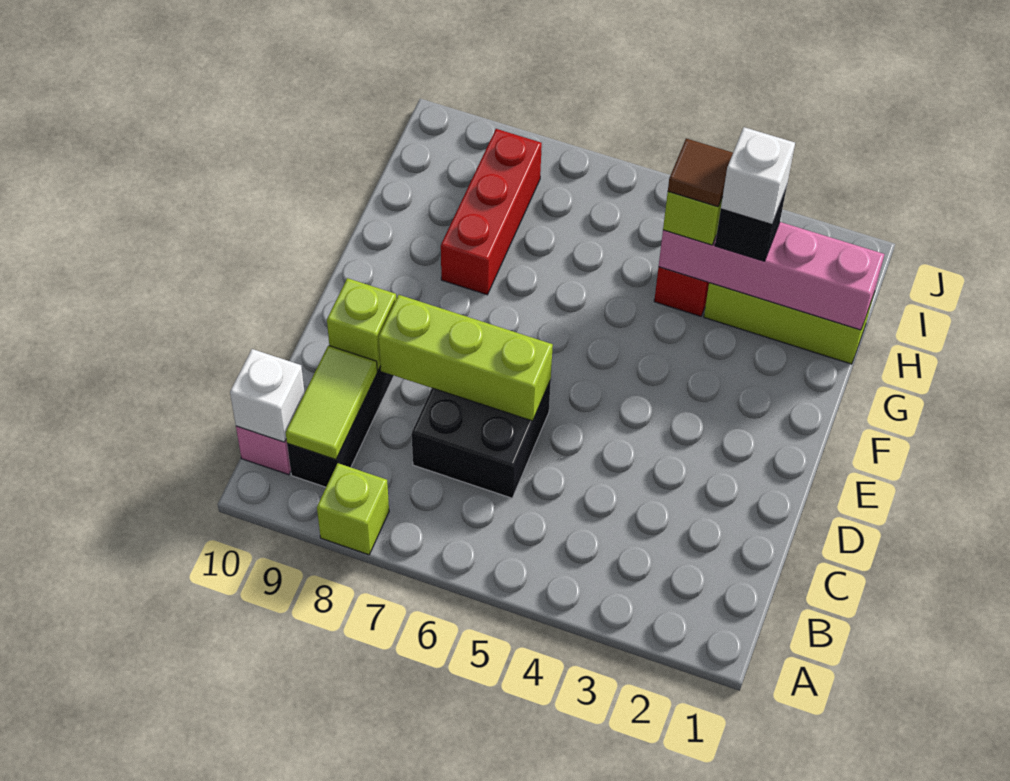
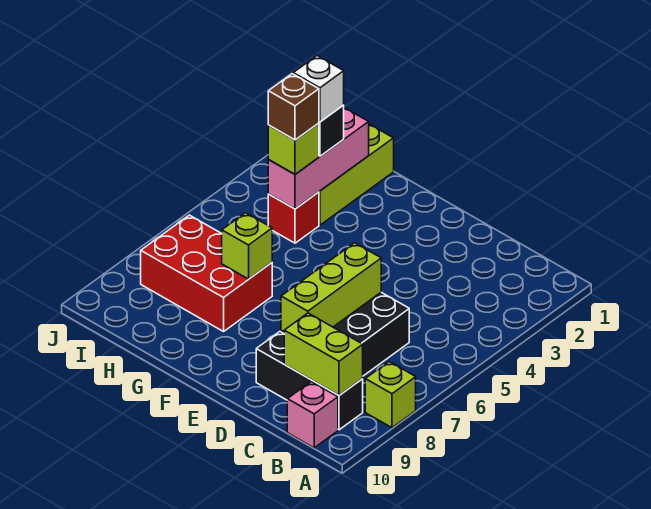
lime 1x2 tile [286,345,377,460] -> lime 1x2 brick [284,313,363,395]
white 1x1 brick [230,349,305,442] -> none
lime 1x1 brick [327,278,396,370] -> lime 1x1 brick moved to [222,213,272,279]
red 1x3 brick [441,129,542,295] -> red 2x3 brick [141,215,272,332]
pink 1x4 brick [659,222,885,330] -> pink 1x3 brick [268,108,369,209]
brown 1x1 tile [668,139,733,207] -> brown 1x1 brick [268,74,319,140]

